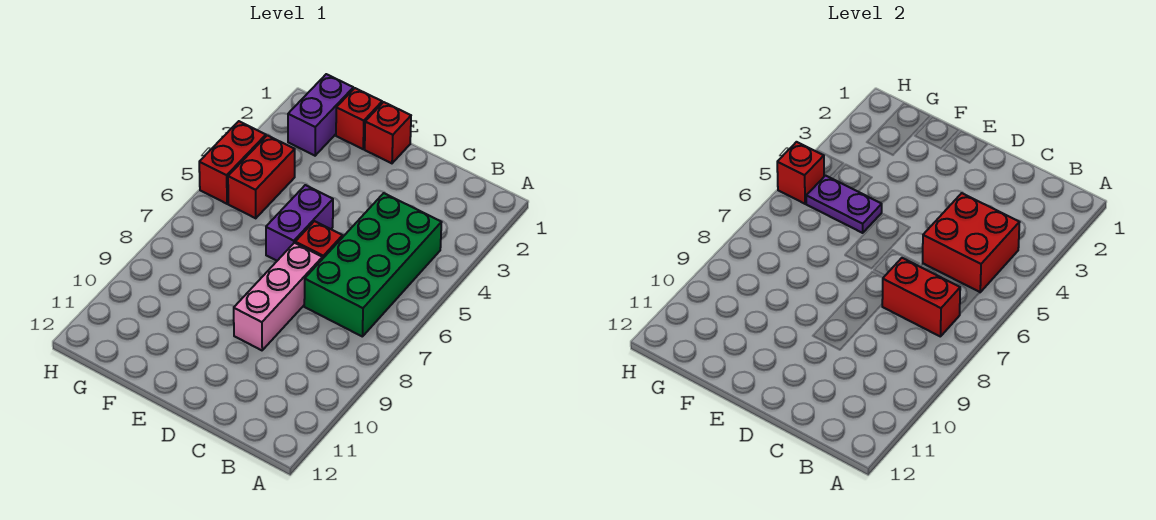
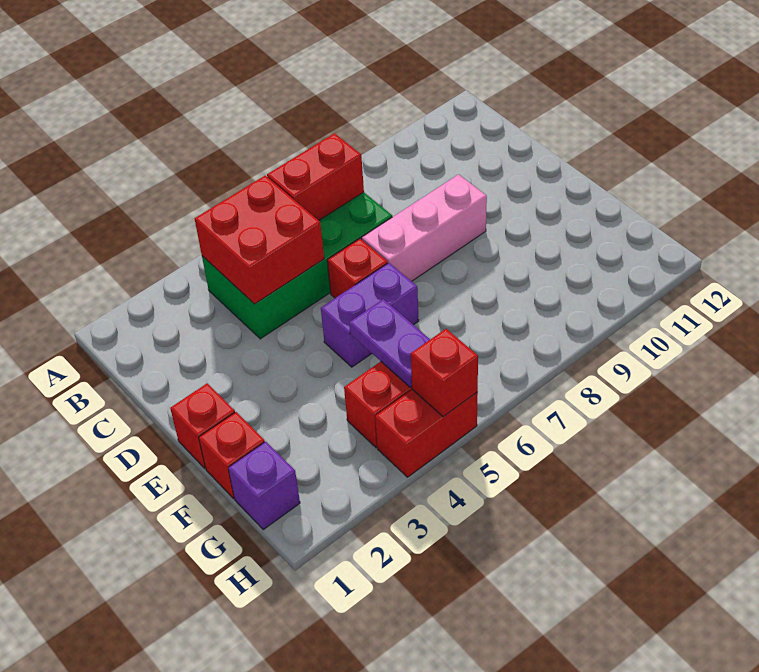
red 1x2 brick [882,258,960,337] -> red 1x2 brick turned to [267,133,364,220]
purple 1x2 brick [288,74,353,156] -> purple 1x1 brick [228,442,300,529]

